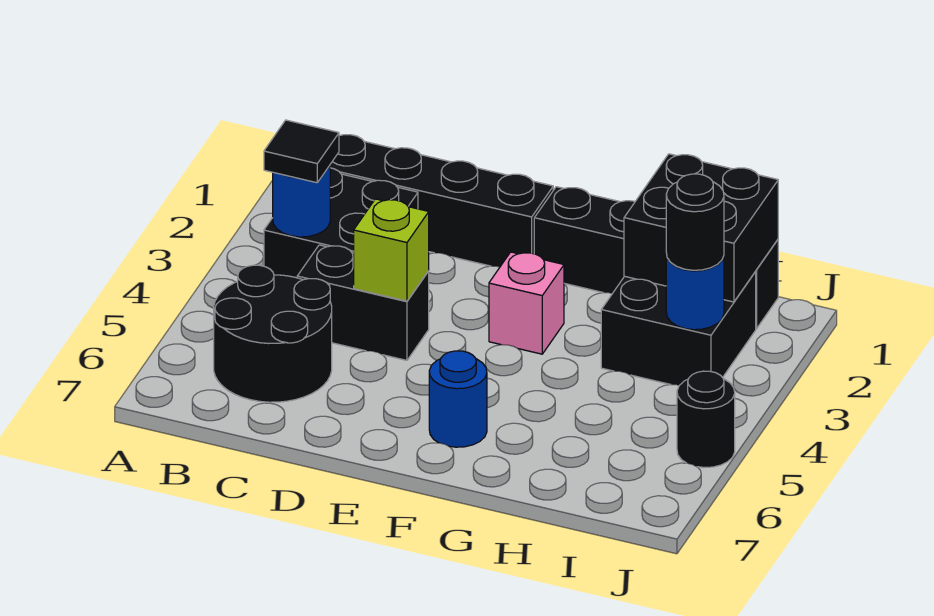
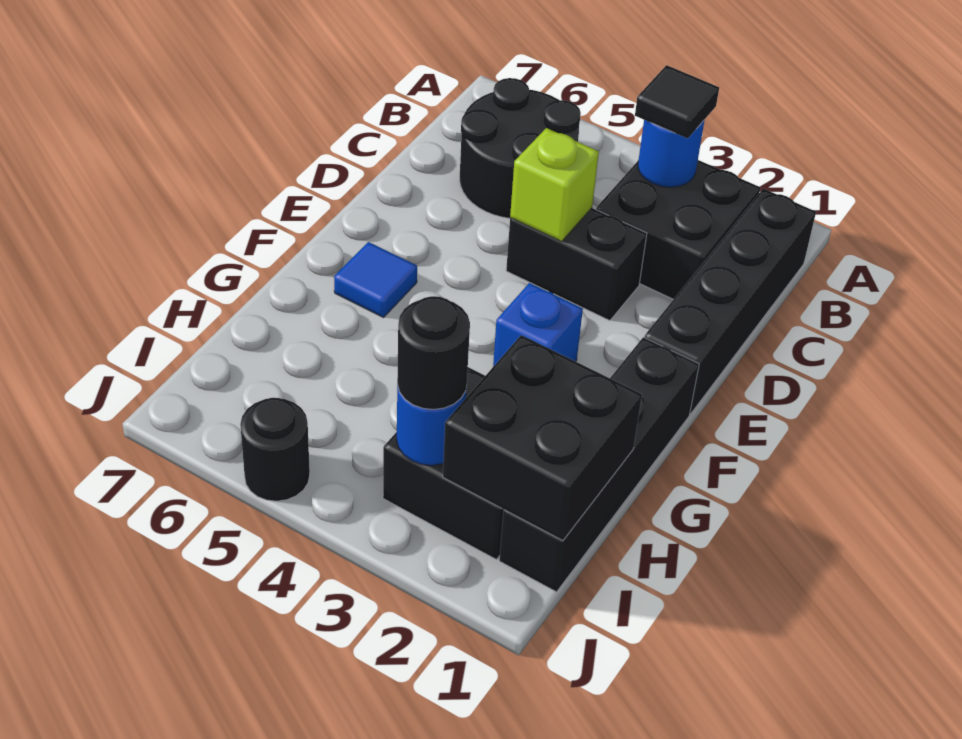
black 1x2 brick [297,245,429,360] -> black 1x2 brick turned to [506,208,647,321]
pink 1x1 brick [489,252,564,354] -> blue 1x1 brick [493,283,583,367]
blue 1x1 round brick [429,351,487,447] -> blue 1x1 tile [334,242,417,318]

